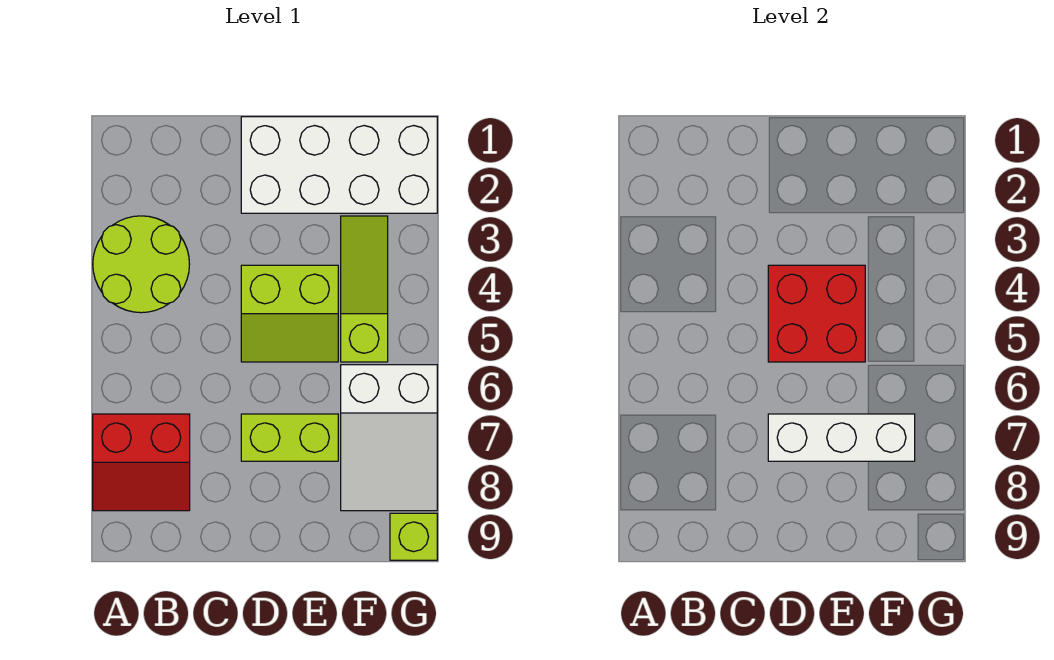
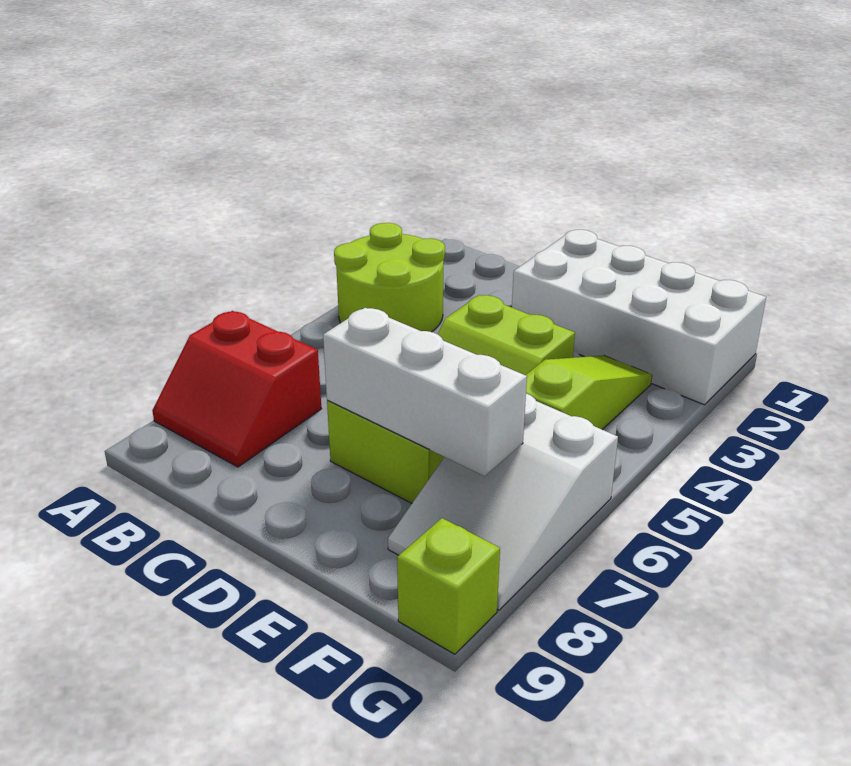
red 2x2 brick [768,265,865,362] -> none

